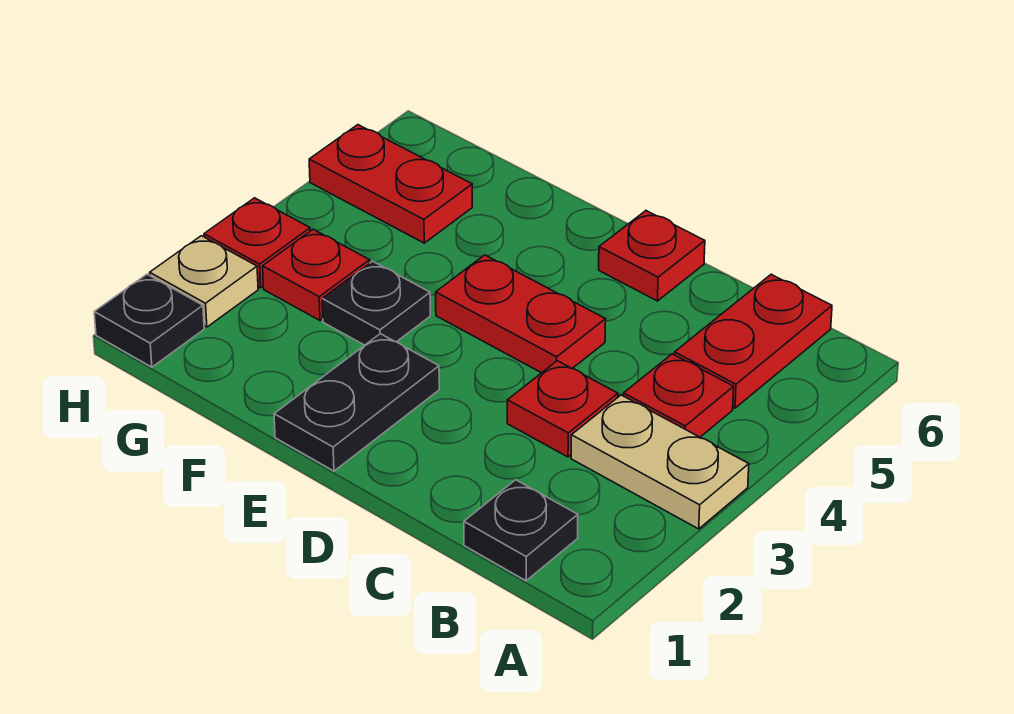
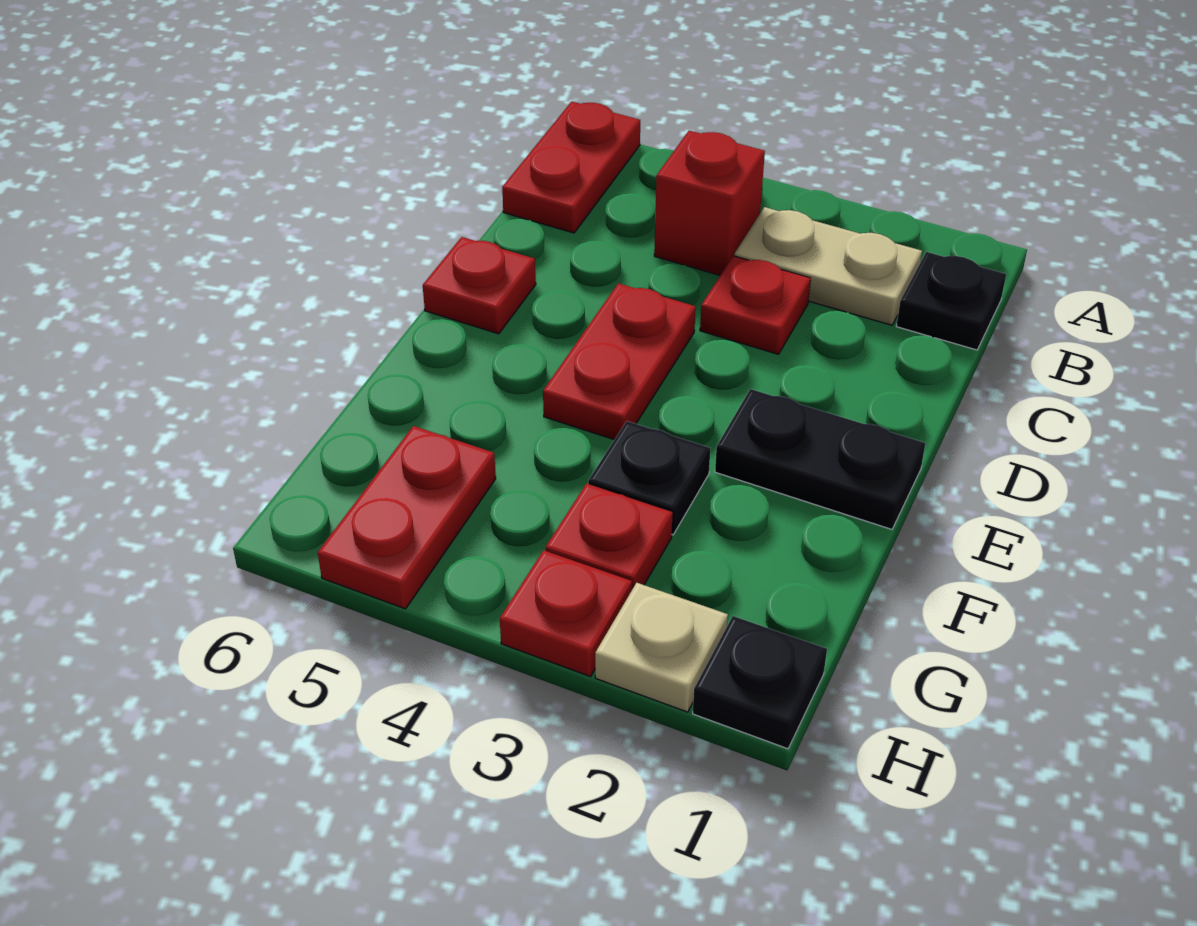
tan 1x2 plate [571,395,749,529] -> tan 1x2 plate turned to [734,207,922,325]
red 1x1 plate [623,354,734,437] -> red 1x1 brick [654,131,765,275]
red 1x2 plate [674,274,832,408] -> red 1x2 plate turned to [502,102,640,233]

